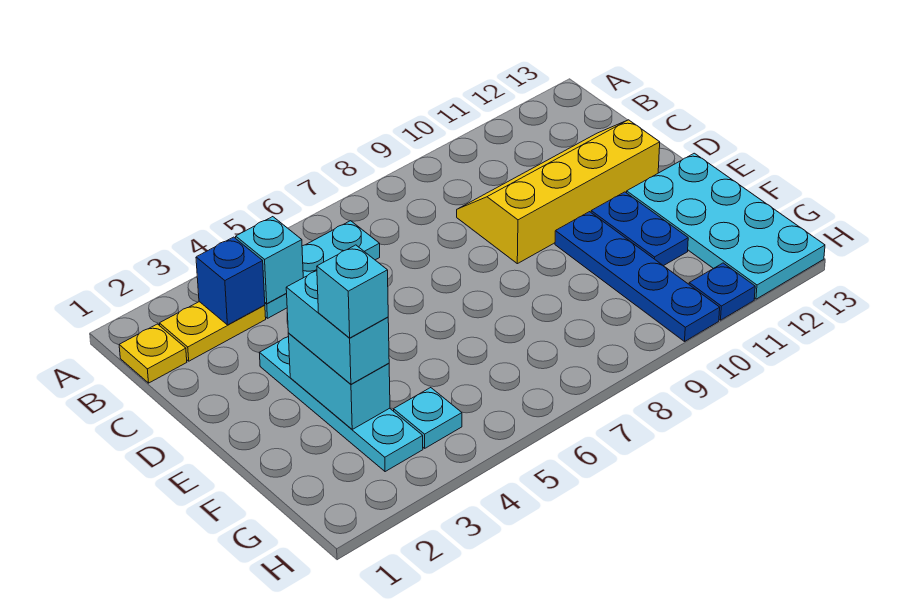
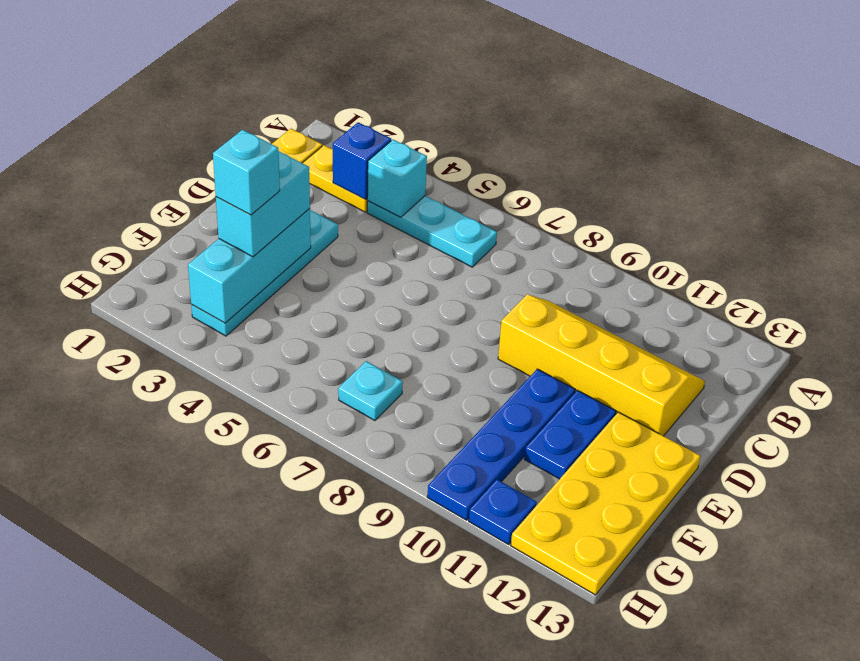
cyan 1x2 brick [288,333,390,429] -> cyan 1x3 brick [188,208,311,323]
cyan 2x4 plate [627,153,825,299] -> yellow 2x4 plate [511,412,700,595]
cyan 1x1 plate [394,388,462,448] -> cyan 1x1 plate moved to [338,361,403,421]

